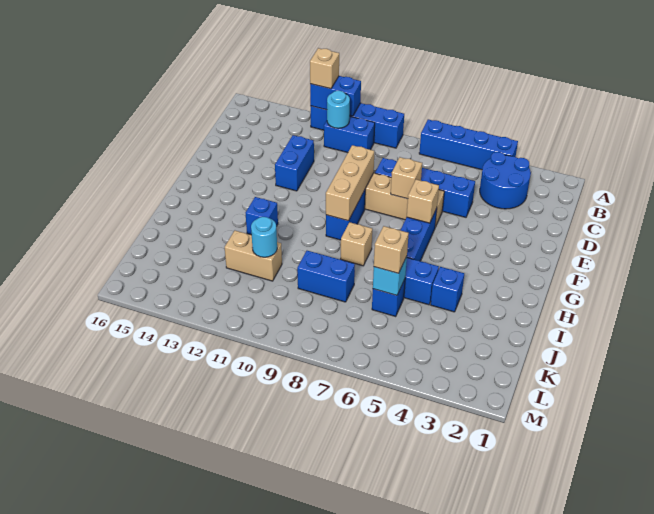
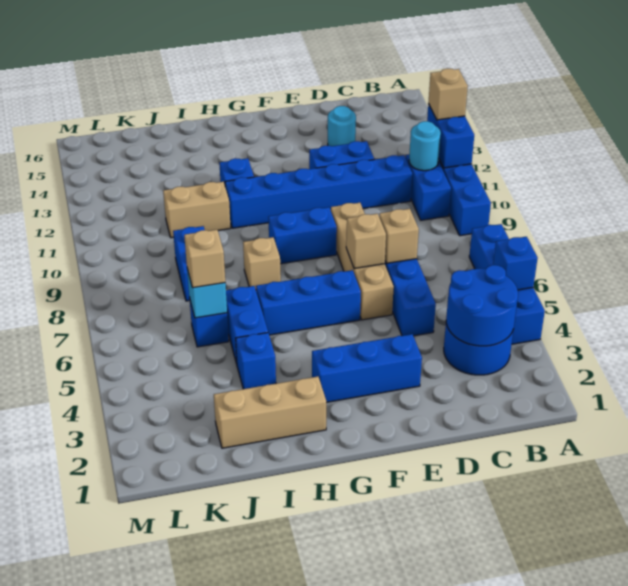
none -> blue 1x1 brick [493,237,538,290]
none -> blue 2x2 round brick [446,265,518,346]
none -> blue 1x6 brick [225,155,412,228]
none -> blue 1x3 brick [312,334,422,402]
tan 1x3 brick [326,145,374,221] -> tan 1x3 brick moved to [214,377,326,448]
tan 1x1 brick [407,180,439,223] -> tan 1x1 brick moved to [379,209,419,263]
tan 1x2 brick [225,231,282,281] -> tan 1x2 brick turned to [163,182,231,238]
cyan 1x1 round brick [251,217,277,257] -> cyan 1x1 round brick moved to [328,106,356,146]

